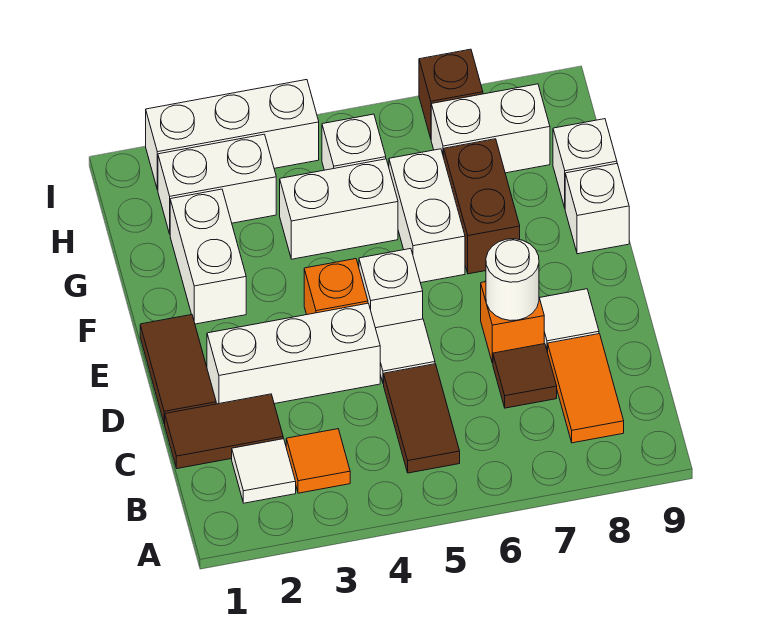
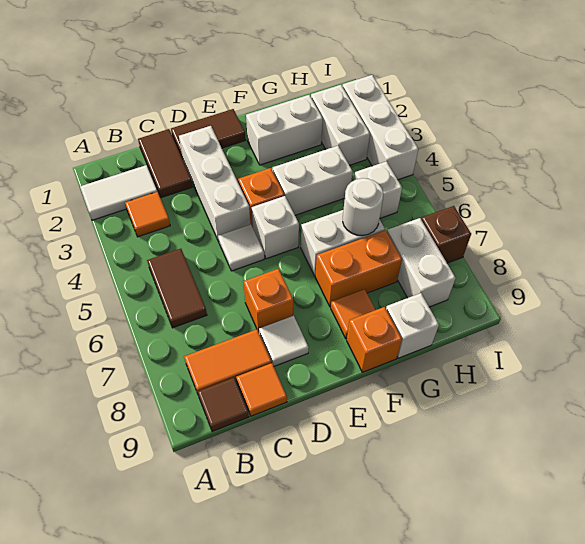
white 1x1 tile [232,439,296,503] -> white 1x2 tile [80,165,158,220]
brown 1x2 tile [384,364,460,473] -> brown 1x2 tile turned to [147,249,207,328]
brown 1x1 tile [493,344,557,408] -> brown 1x1 tile moved to [198,378,249,432]
none -> orange 1x1 tile [236,363,287,416]
white 1x1 round brick [486,239,539,321] -> white 1x1 round brick moved to [343,178,383,236]
brown 1x2 brick [444,139,520,274] -> orange 1x2 brick [315,230,402,307]
none -> orange 1x1 tile [331,289,375,339]
white 1x1 brick [565,164,629,254] -> orange 1x1 brick [347,307,402,372]
white 1x2 brick [280,159,398,259] -> white 1x2 brick turned to [273,146,353,215]

